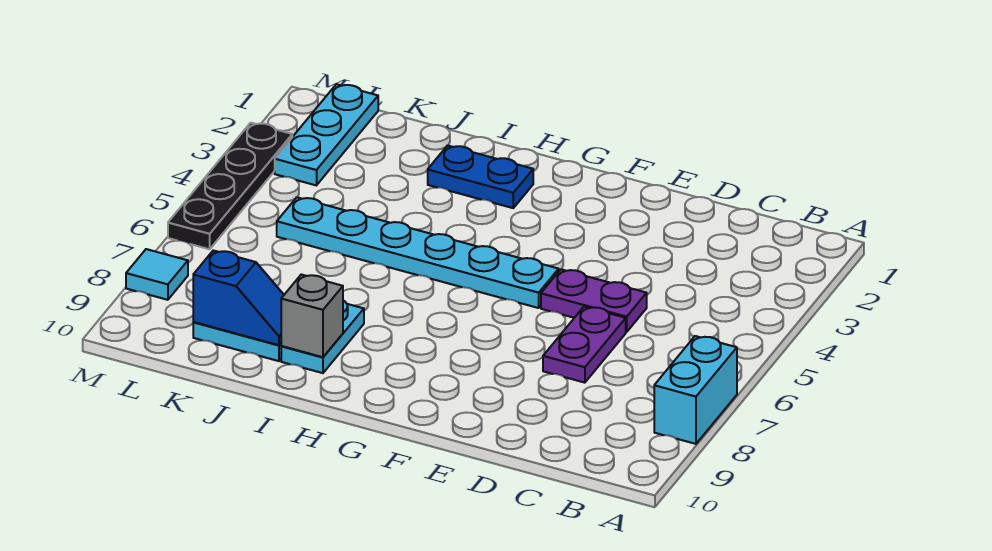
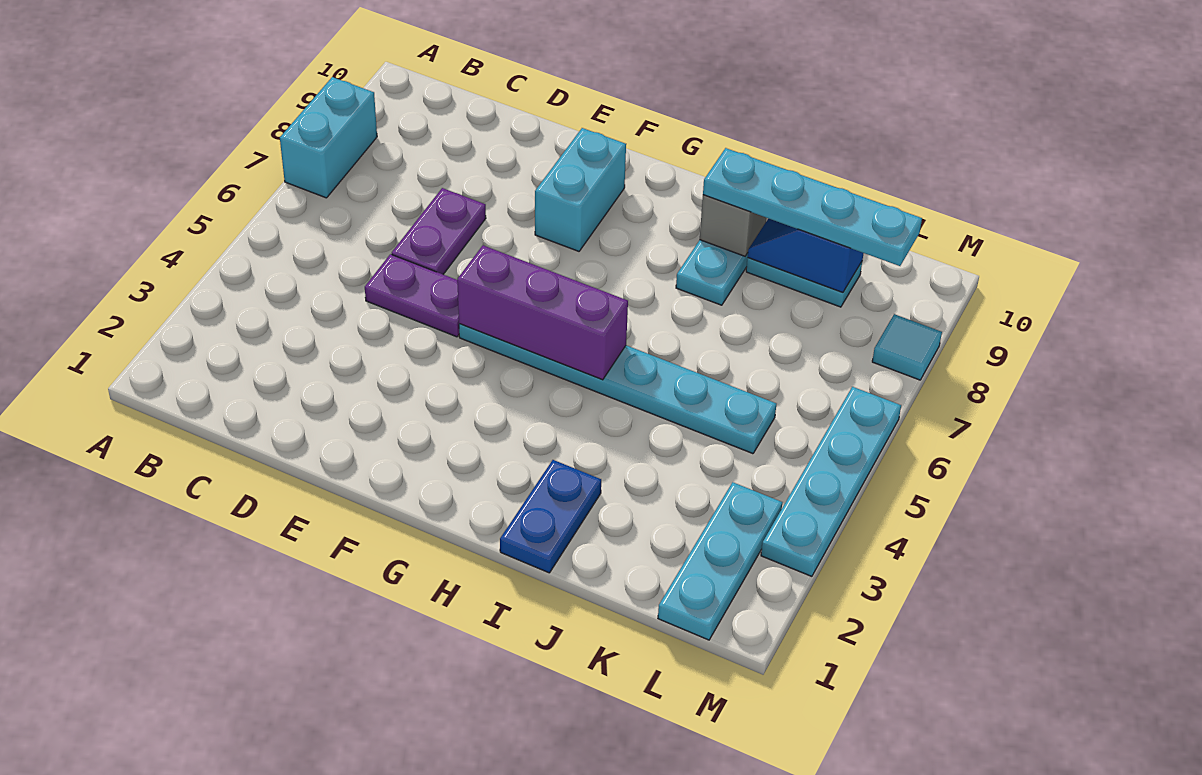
none -> purple 1x3 brick [457,245,628,380]
none -> cyan 1x2 brick [535,128,626,251]
blue 1x2 plate [428,145,533,208] -> blue 1x2 plate turned to [500,460,601,573]
none -> cyan 1x4 plate [703,148,922,266]
black 1x4 plate [168,123,292,249] -> cyan 1x4 plate [761,387,901,576]

